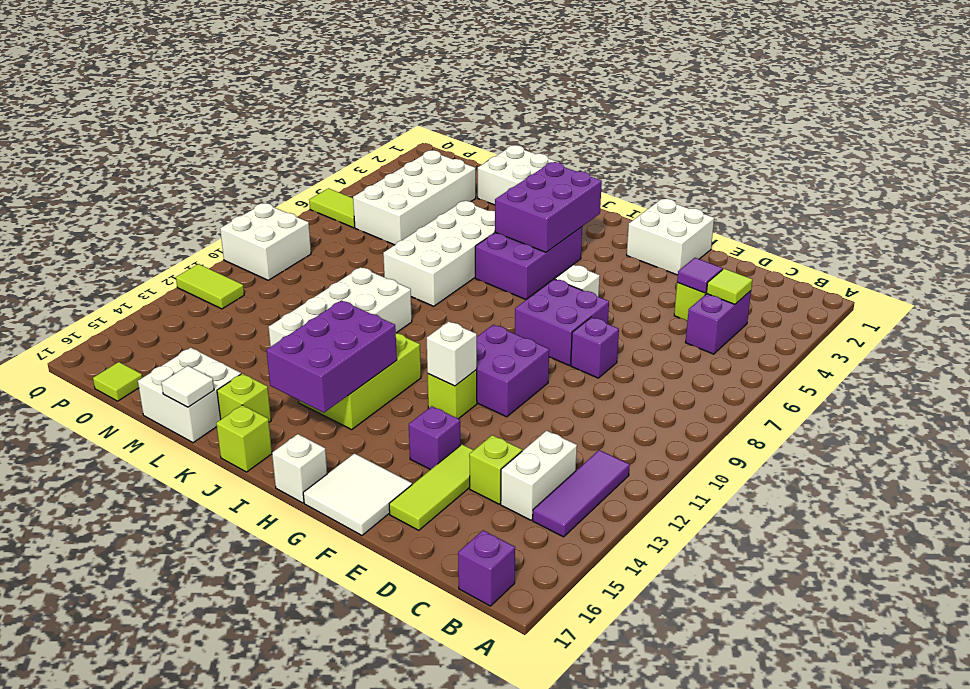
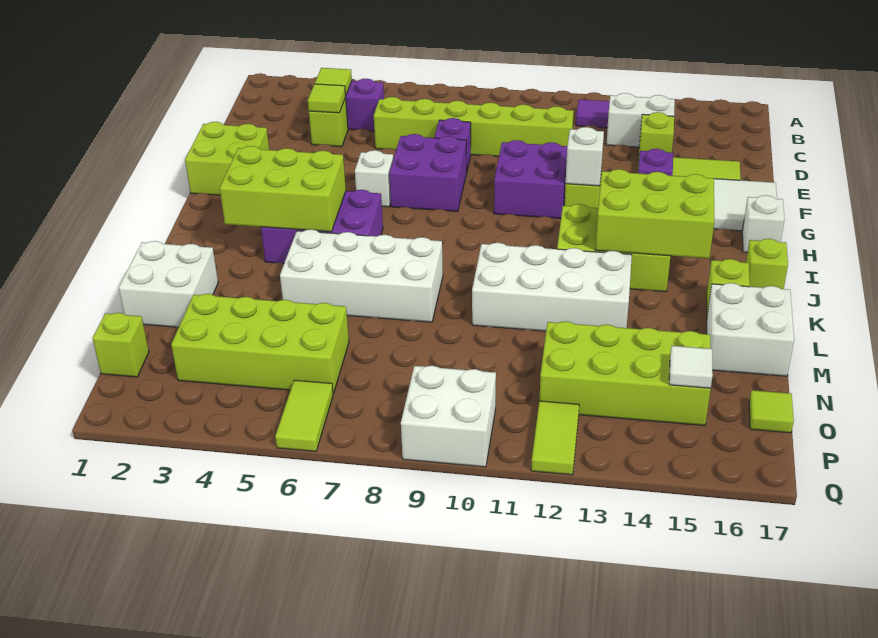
purple 1x1 brick [458,530,515,606] -> none
purple 1x1 tile [677,258,723,293] -> lime 1x1 tile [308,84,346,113]
none -> lime 1x6 brick [374,97,574,156]
white 2x2 brick [627,199,714,275] -> lime 2x2 brick [185,122,269,195]
purple 2x3 brick [495,162,602,252] -> lime 2x3 brick [220,146,346,232]
purple 2x3 brick [266,300,397,413] -> lime 2x3 brick [595,169,714,258]
white 1x1 tile [162,366,214,407] -> white 1x1 tile moved to [669,346,713,388]
white 2x4 brick [353,150,476,245] -> lime 2x4 brick [171,294,349,393]
none -> lime 2x4 brick [539,321,711,426]
none -> lime 1x1 brick [92,313,149,377]

